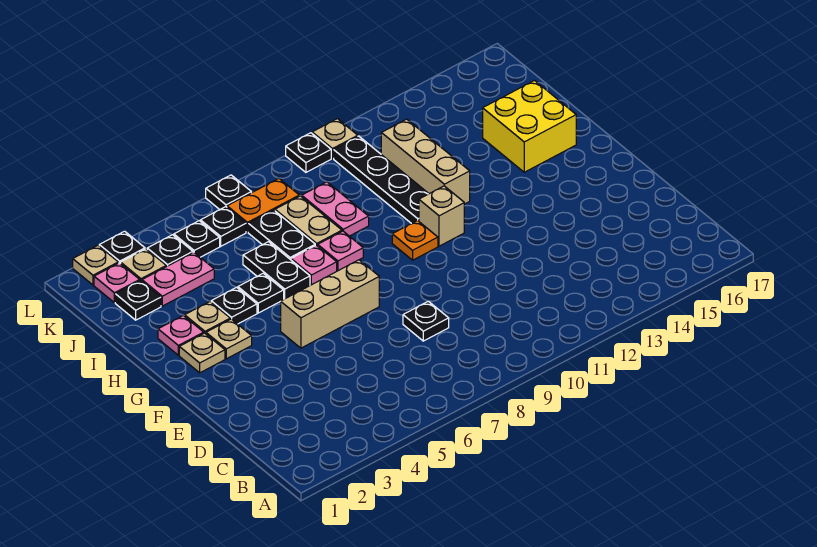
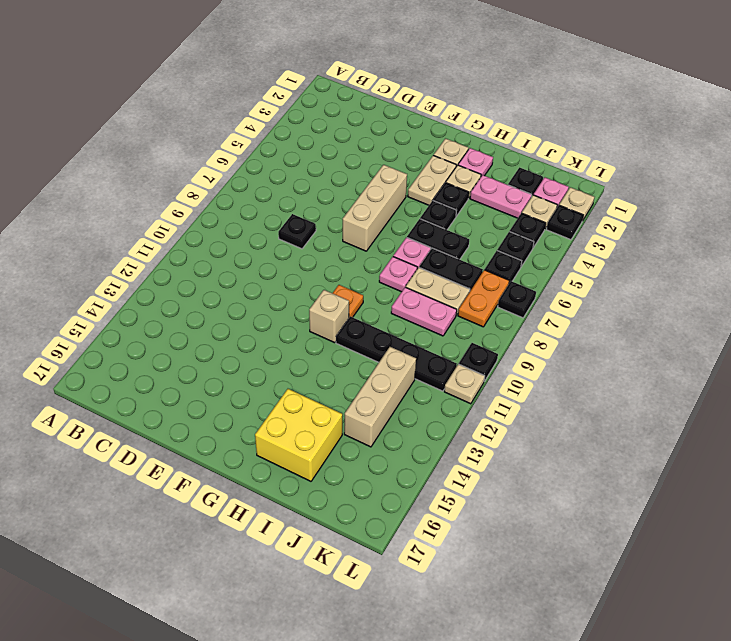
tan 1x1 plate [206,319,252,359] -> tan 1x2 plate [408,155,456,205]
tan 1x3 brick [381,119,470,204] -> tan 1x3 brick turned to [344,347,416,447]
pink 1x2 plate [142,252,214,306] -> pink 1x2 plate turned to [470,175,532,218]

